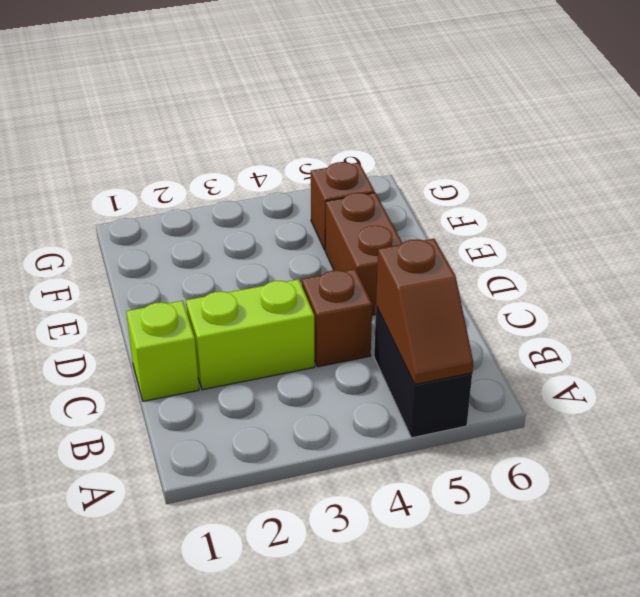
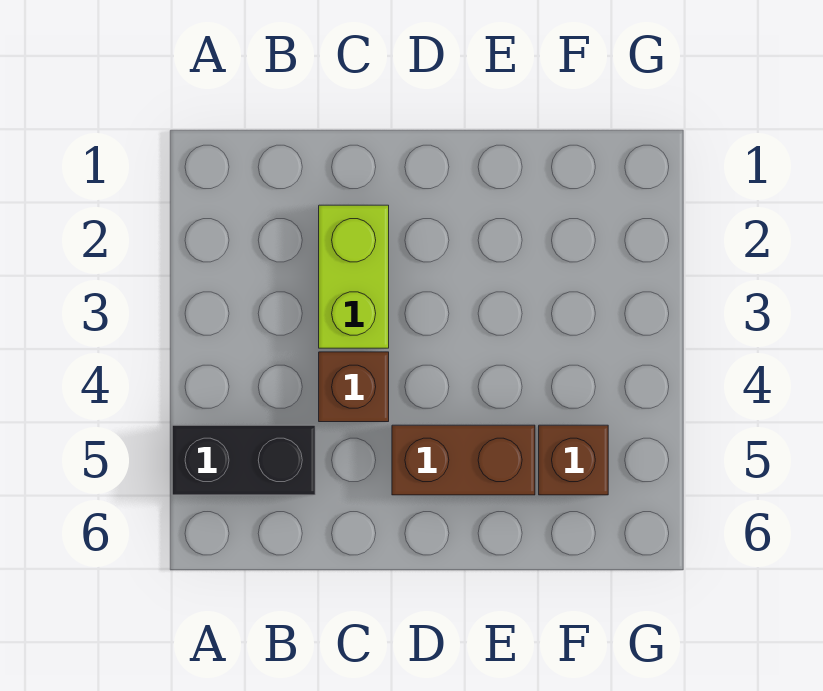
brown 1x2 slope [376,239,473,384] -> none
lime 1x1 brick [126,301,199,401] -> none

